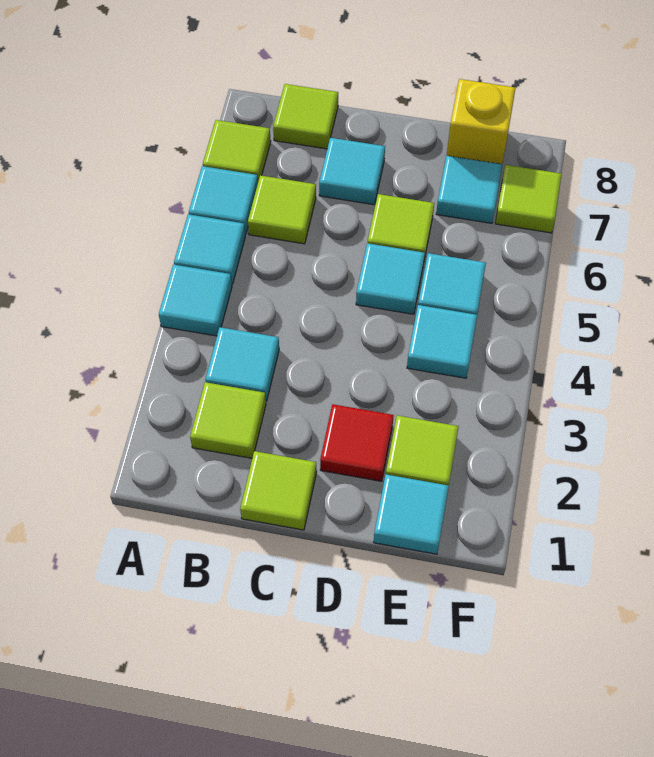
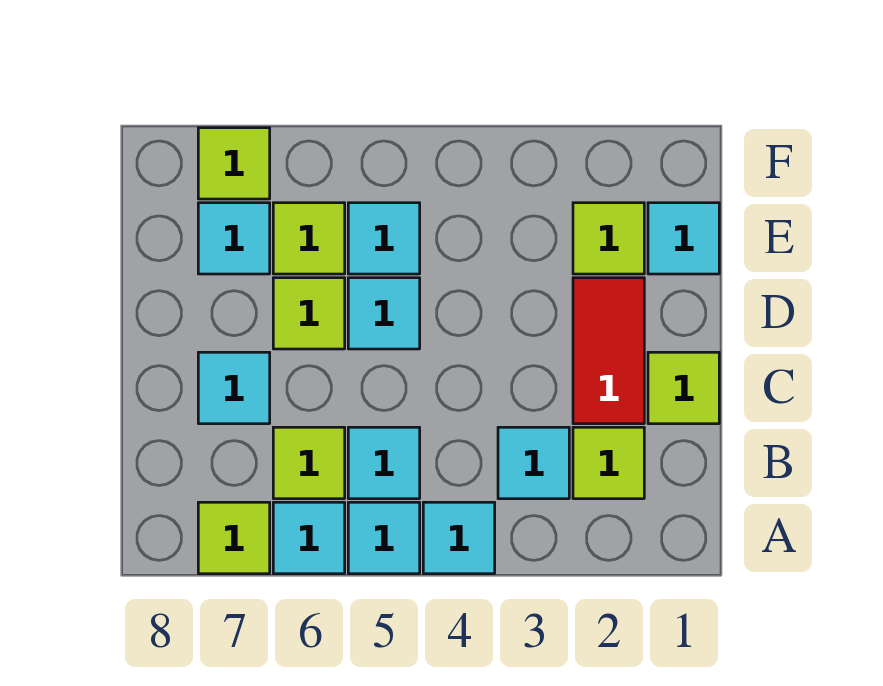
lime 1x1 tile [273,84,338,149] -> lime 1x1 tile moved to [273,203,345,274]
red 1x1 tile [320,404,394,481] -> red 1x2 tile [573,278,644,424]
cyan 1x1 tile [407,305,477,378] -> cyan 1x1 tile moved to [348,427,420,499]
yellow 1x1 brick [447,79,516,164] -> none

